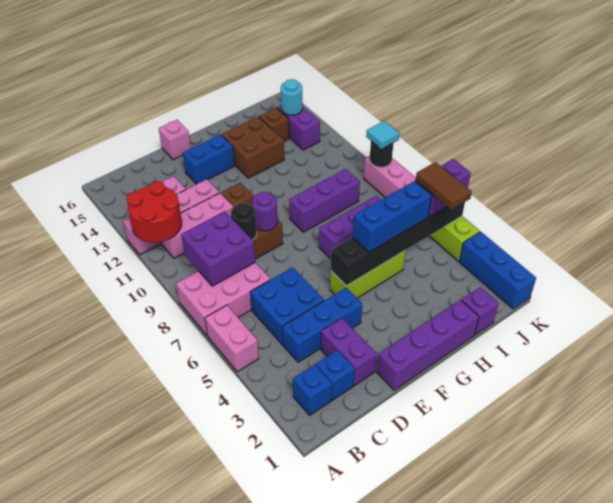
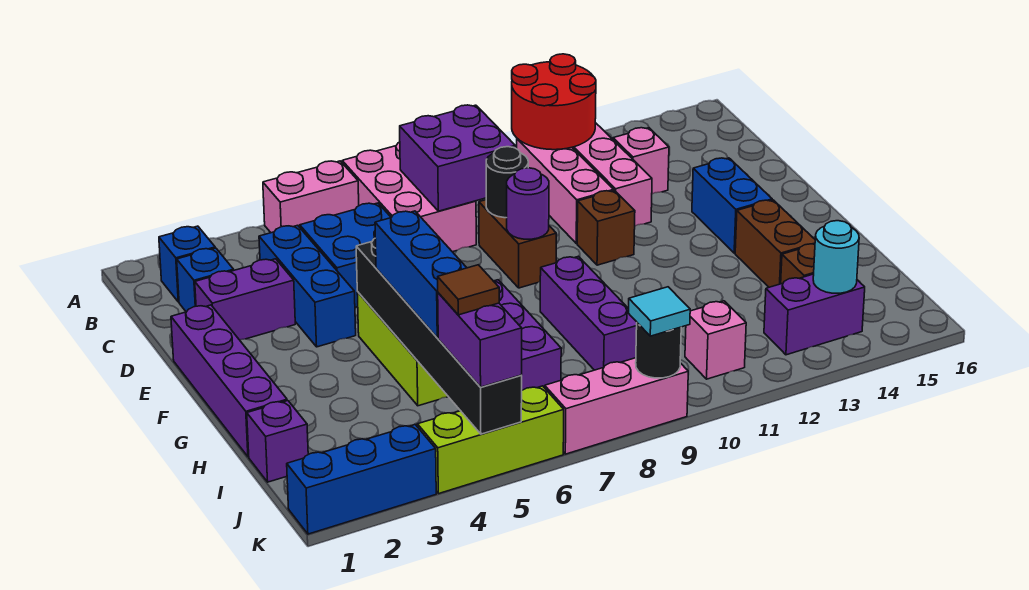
pink 1x1 brick [159,120,191,160] -> pink 1x1 brick moved to [685,301,746,379]
brown 2x2 brick [222,117,284,178] -> brown 1x2 brick [735,200,815,287]
brown 1x2 tile [416,162,472,210] -> brown 1x1 tile [438,265,499,315]

